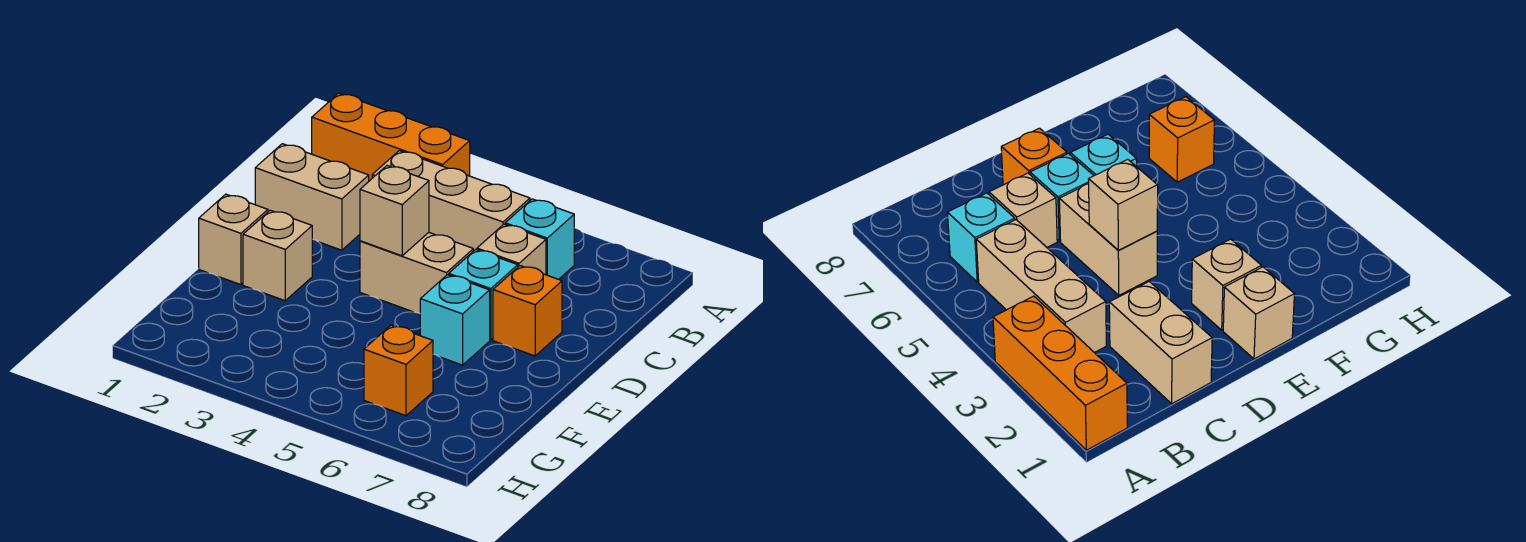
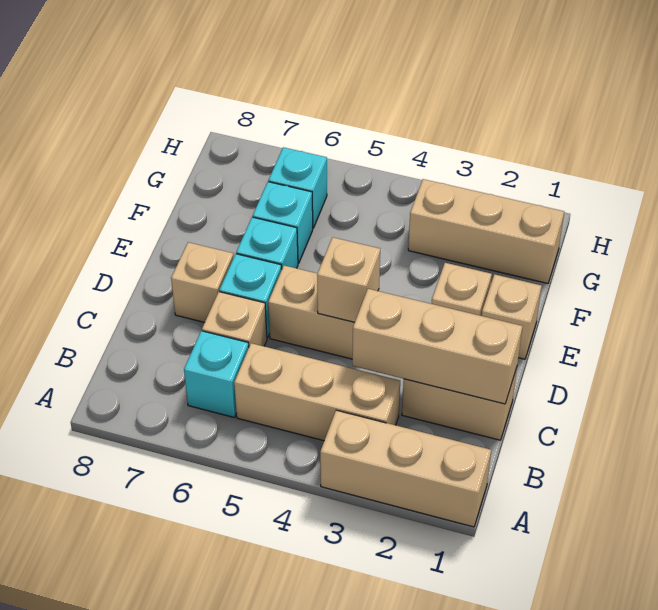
orange 1x3 brick [312,93,470,181] -> tan 1x3 brick [320,410,491,527]
none -> tan 1x3 brick [352,289,523,404]
orange 1x1 brick [493,266,562,356] -> tan 1x1 brick [171,242,234,322]
none -> cyan 1x1 brick [253,182,313,264]
none -> tan 1x3 brick [408,179,564,283]
orange 1x1 brick [364,325,433,416] -> cyan 1x1 brick [268,147,327,228]

